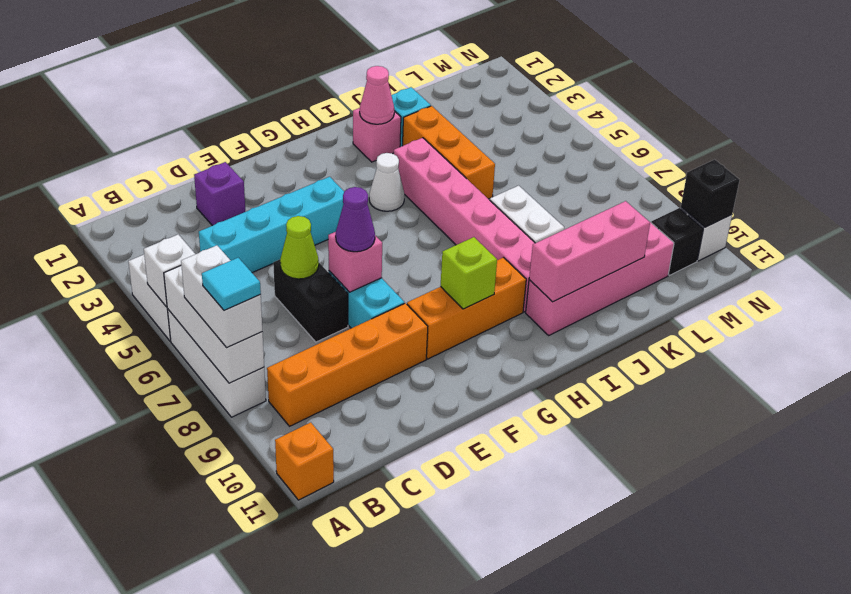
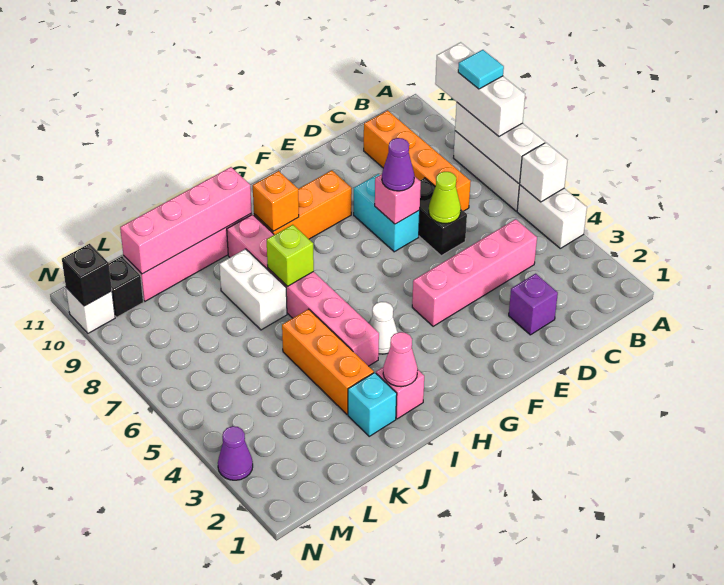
white 1x2 brick [181,245,262,348] -> white 1x3 brick [435,42,525,136]
orange 1x1 brick [275,422,334,500] -> orange 1x1 brick moved to [253,171,299,231]
orange 1x4 brick [267,303,428,426] -> orange 1x4 brick turned to [364,110,471,211]
cyan 1x4 brick [199,177,344,273] -> pink 1x4 brick [412,219,537,326]
lime 1x1 brick [441,237,497,309] -> lime 1x1 brick moved to [267,225,314,286]
pink 1x3 brick [529,201,650,302] -> pink 1x4 brick [120,167,252,274]
none -> purple 1x1 cone [218,426,253,480]

